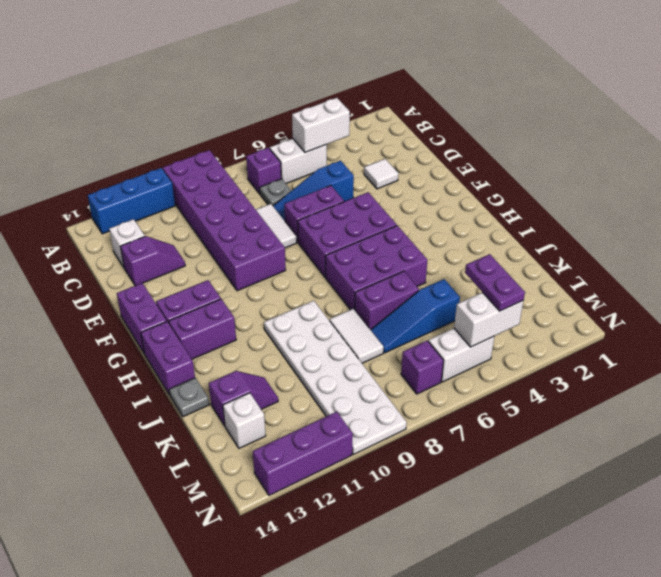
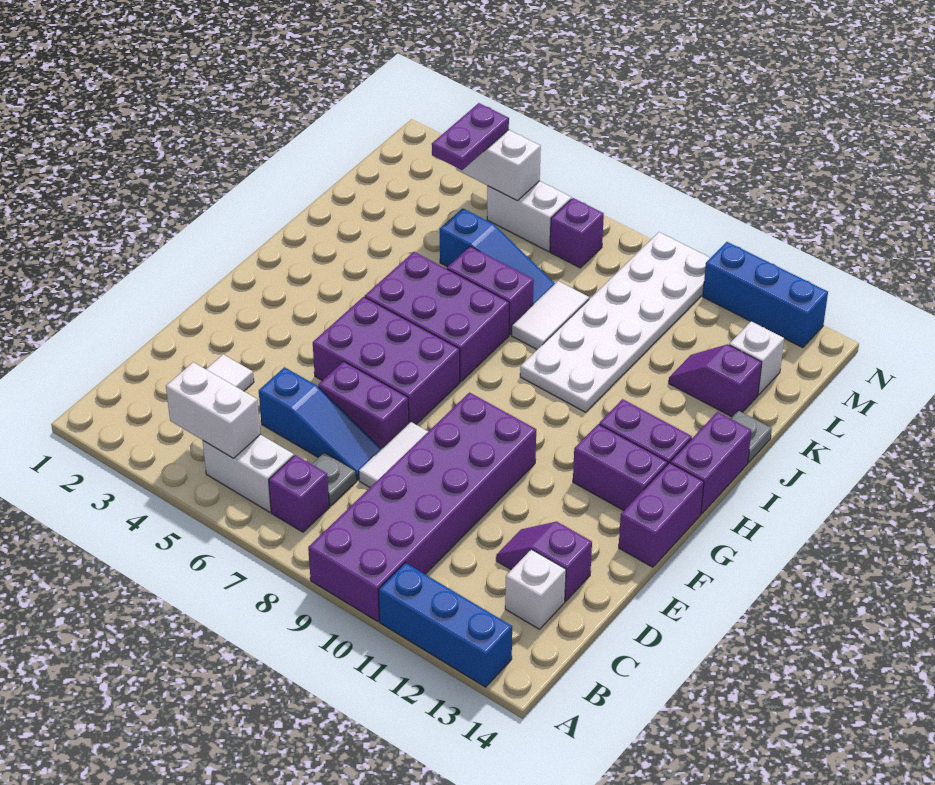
purple 1x3 brick [253,412,353,495] -> blue 1x3 brick [703,242,828,348]

